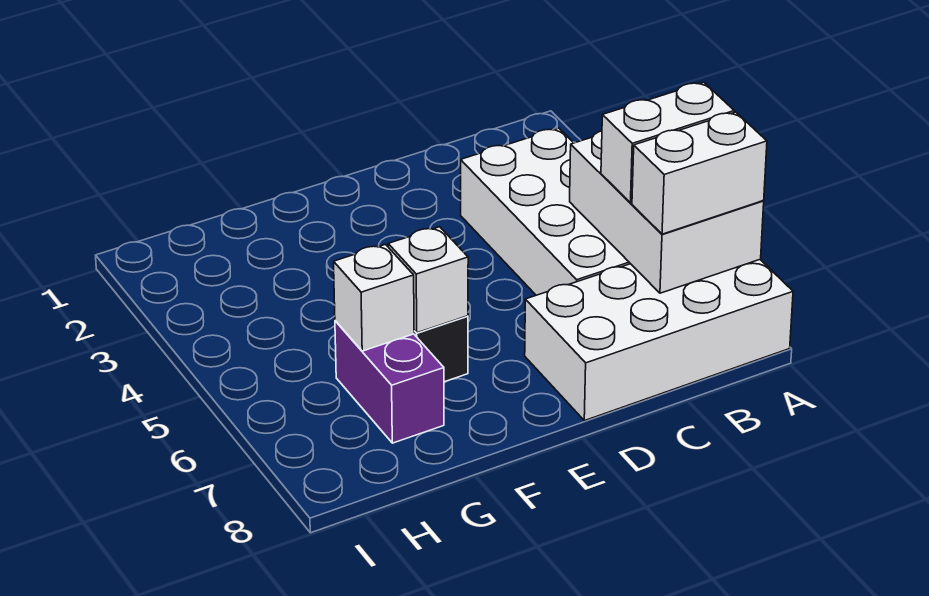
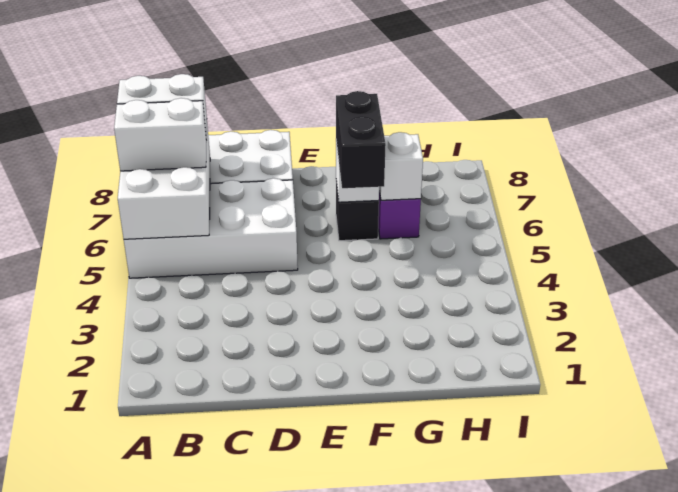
white 2x4 brick [461,128,630,295] -> white 2x4 brick turned to [124,178,298,278]
none -> black 1x2 brick [336,91,386,188]

